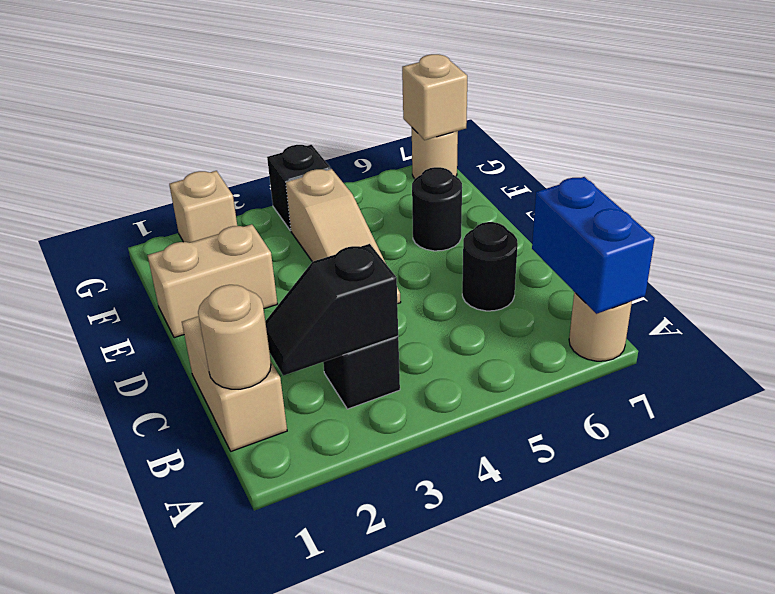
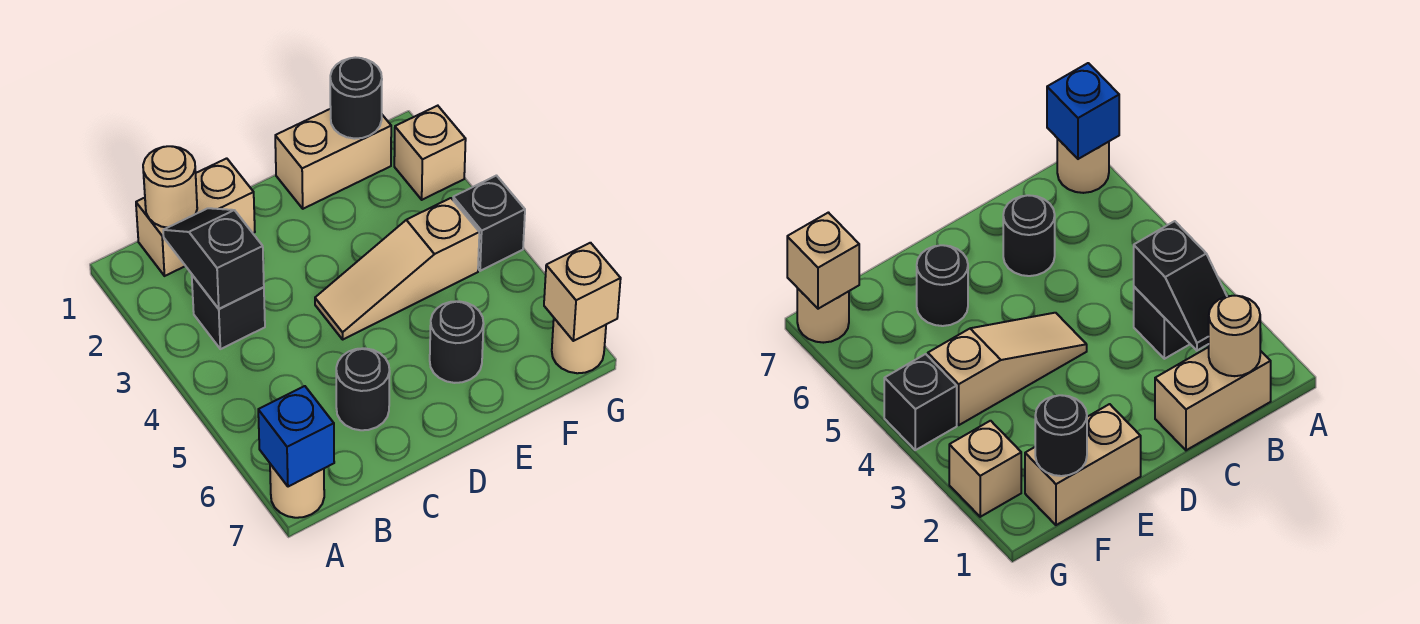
blue 1x2 brick [532,177,655,314] -> blue 1x1 brick [258,386,334,487]
tan 1x2 brick [147,224,277,338] -> tan 1x2 brick turned to [275,109,391,209]
none -> black 1x1 round brick [330,58,382,139]

